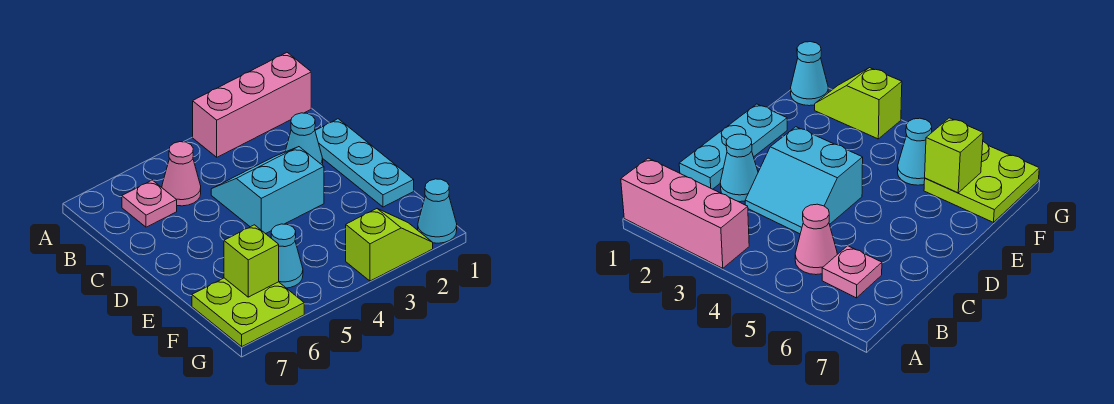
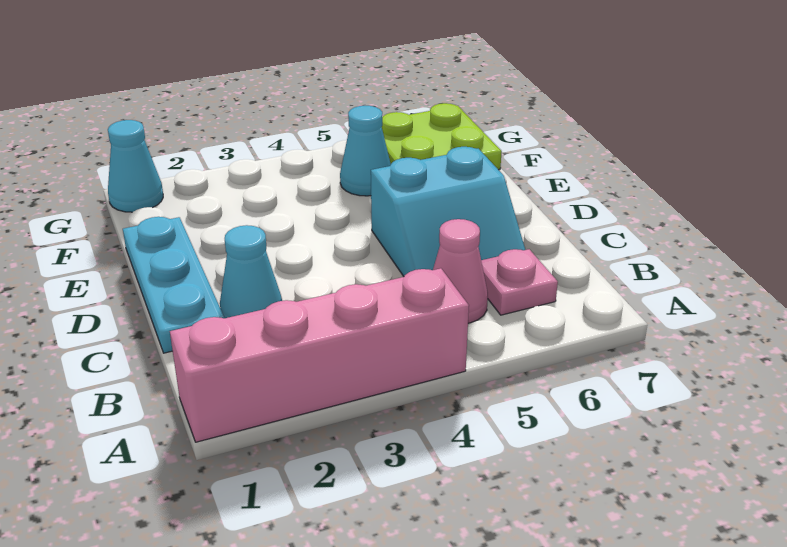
pink 1x3 brick [193,53,311,157] -> pink 1x4 brick [170,268,469,442]
cyan 2x2 slope [211,147,324,234] -> cyan 2x2 slope moved to [371,147,525,276]
lime 1x1 brick [224,225,279,297] -> none
lime 1x2 slope [346,209,433,281] -> none

